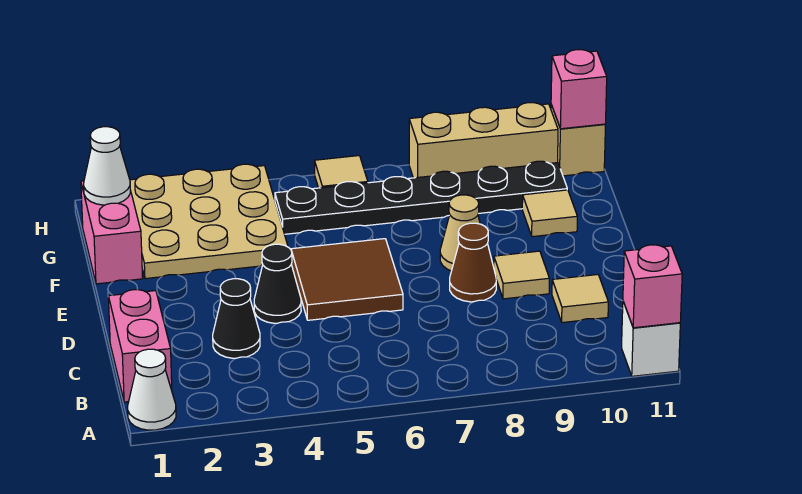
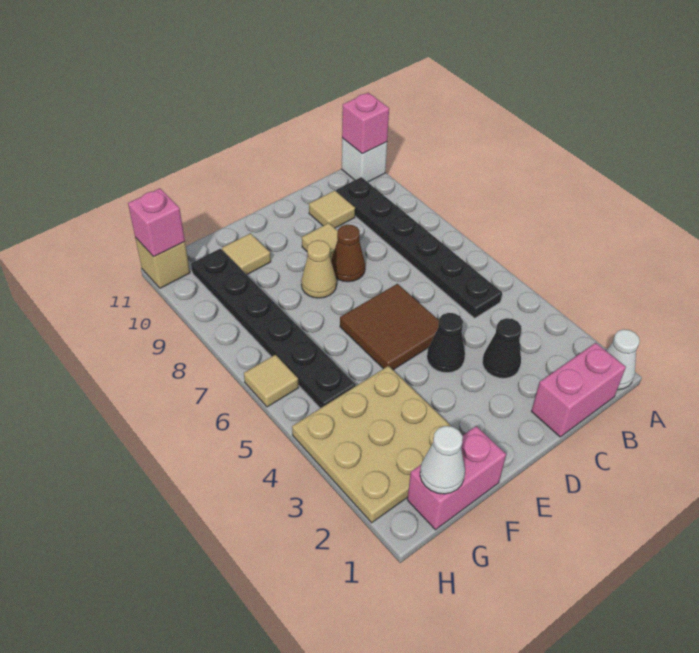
none -> black 1x6 plate [336,177,502,318]
tan 1x3 brick [409,103,558,178] -> none

